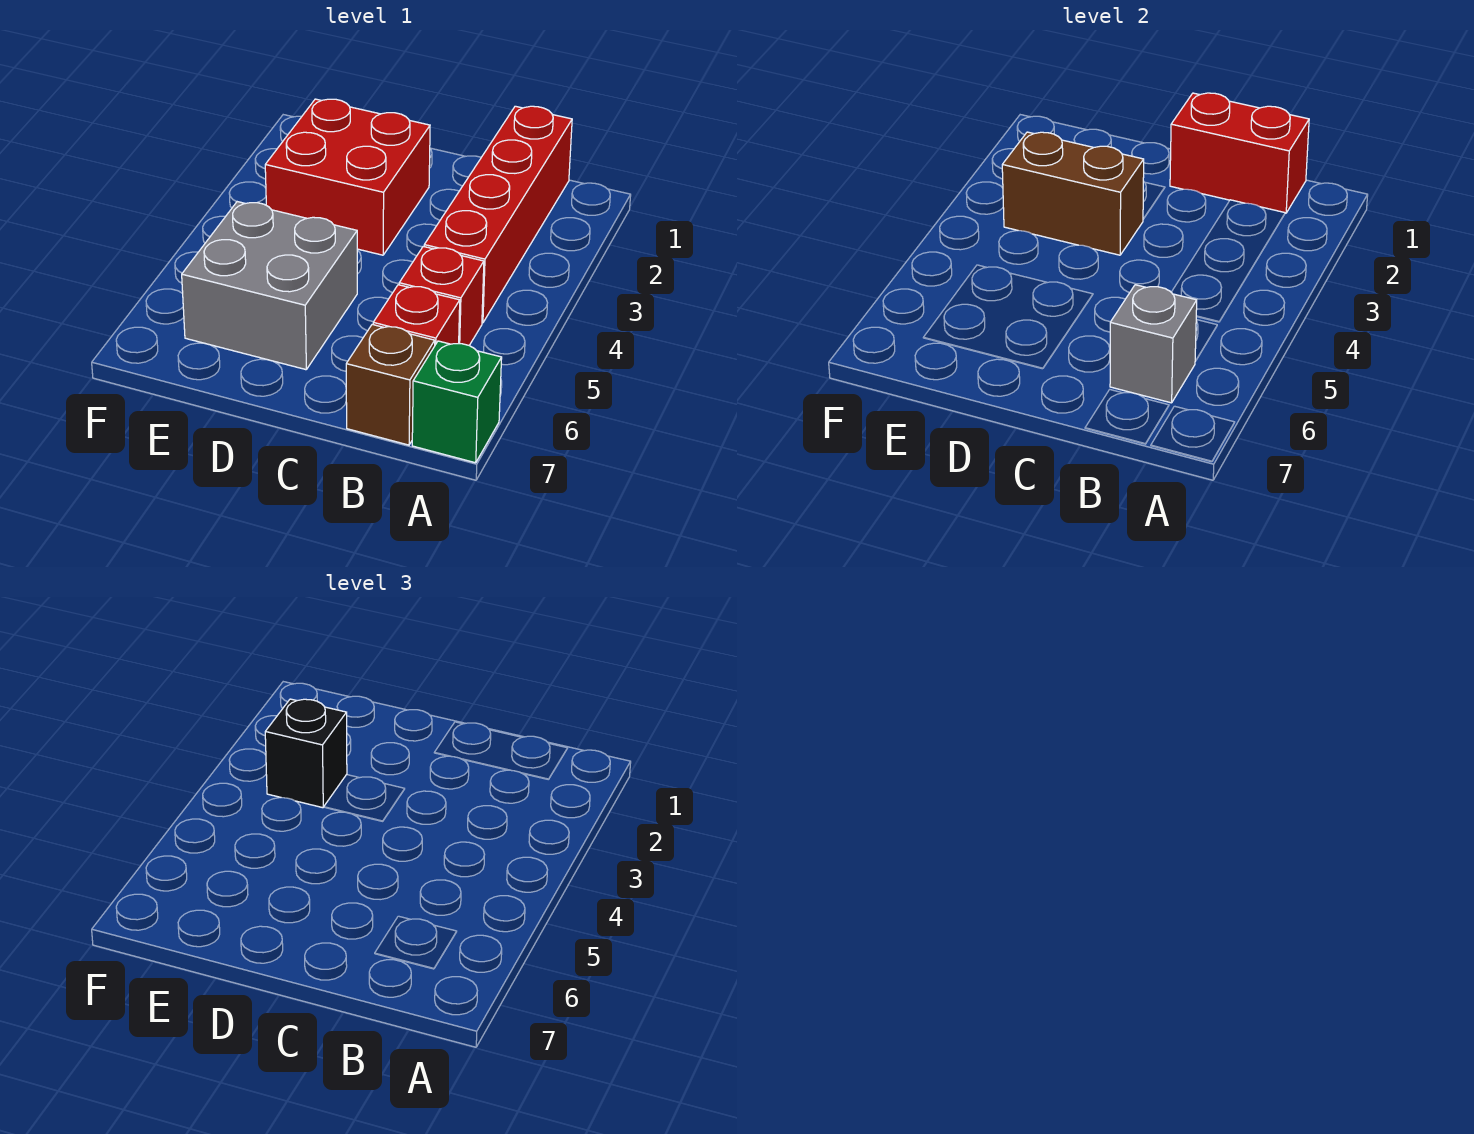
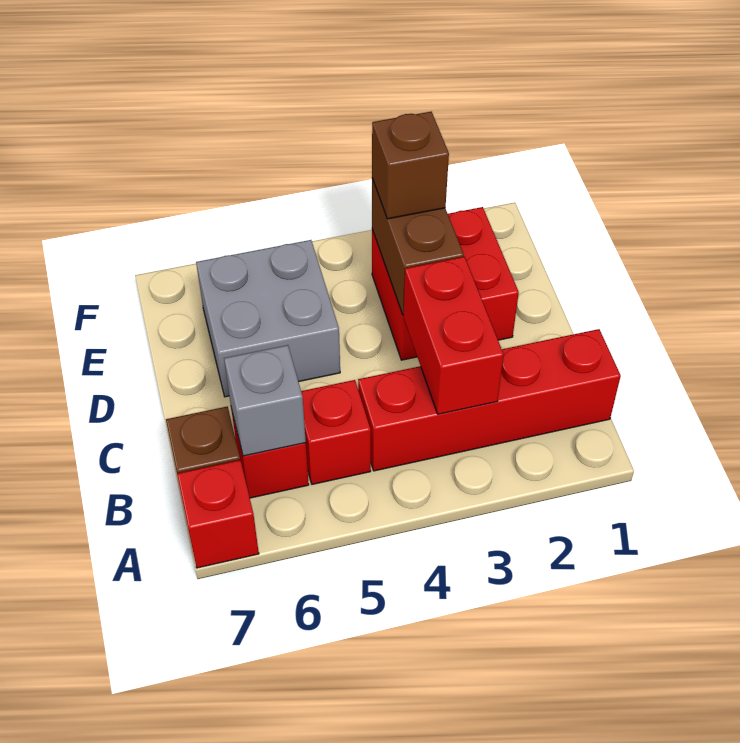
green 1x1 brick [412,341,502,463] -> red 1x1 brick [177,460,259,568]
red 1x2 brick [1170,93,1309,213] -> red 1x2 brick moved to [404,257,504,414]
black 1x1 brick [265,699,347,808] -> brown 1x1 brick [372,112,449,219]

